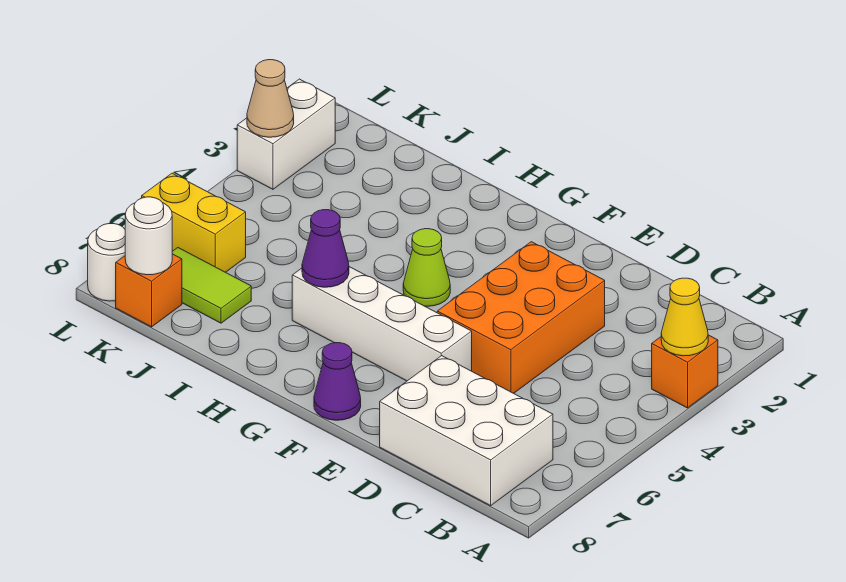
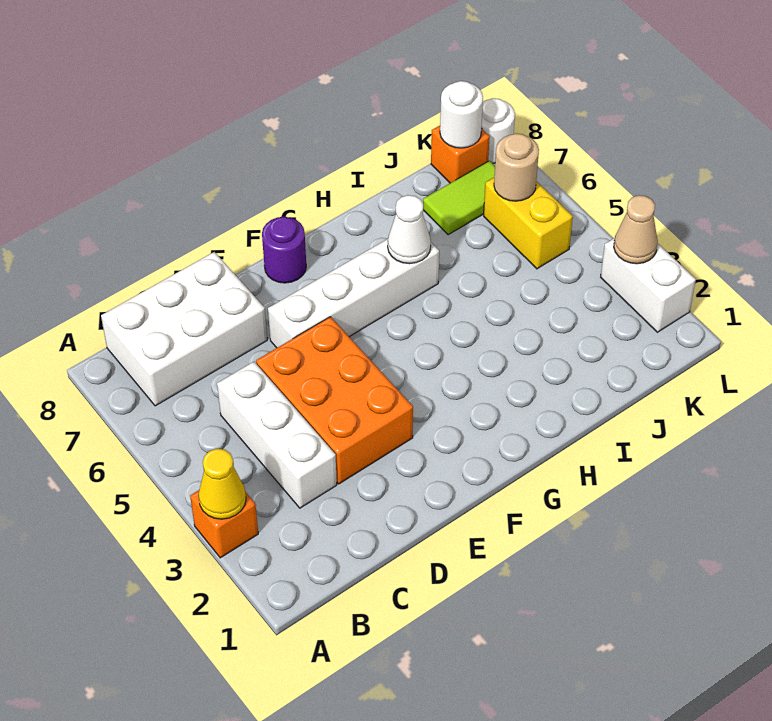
none -> white 1x3 brick [217,362,337,508]
purple 1x1 cone [314,343,361,420] -> purple 1x1 round brick [262,217,306,283]
lime 1x1 cone [403,229,450,306] -> none
purple 1x1 cone [302,210,349,287] -> white 1x1 cone [388,195,431,264]
yellow 1x2 brick [142,173,246,272] -> yellow 1x2 brick turned to [484,178,573,269]
none -> tan 1x1 round brick [494,134,539,201]

